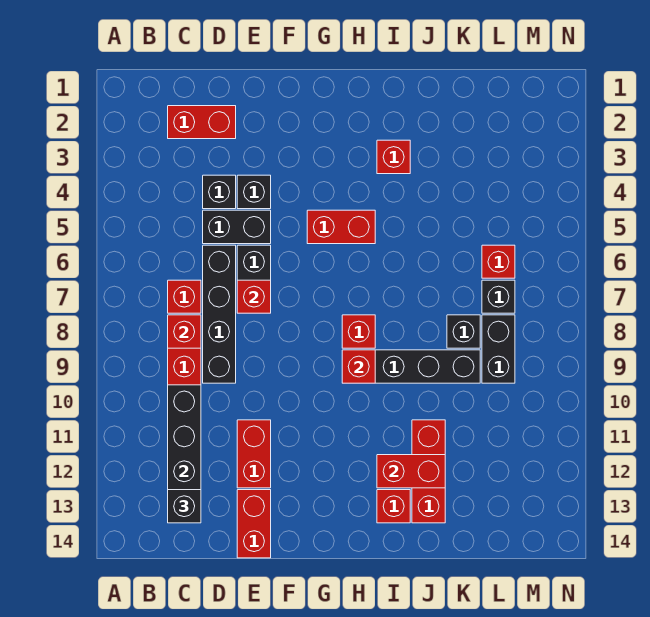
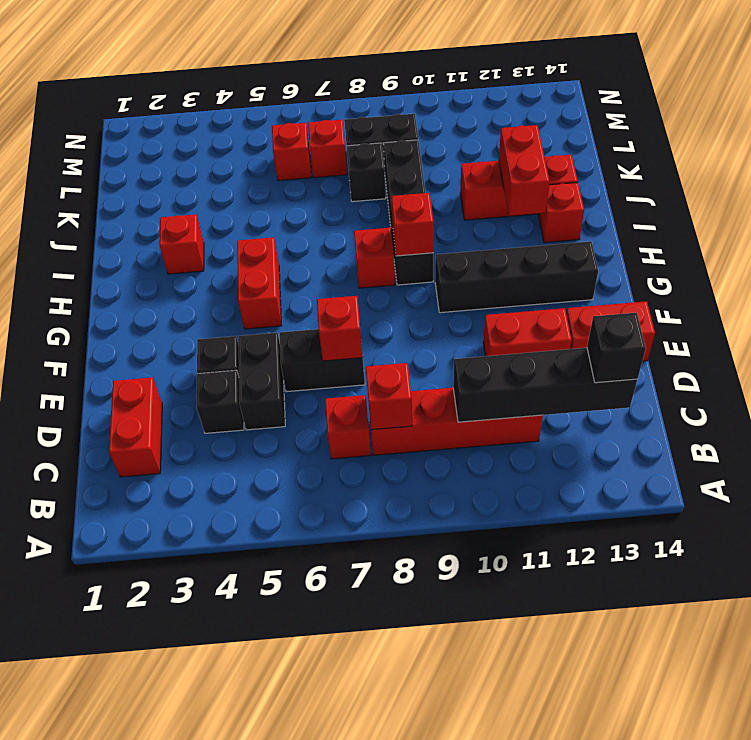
black 1x4 brick [203,245,236,383] -> black 1x4 brick moved to [435,241,598,313]
black 1x1 brick [482,280,515,313] -> red 1x1 brick [308,120,347,178]

